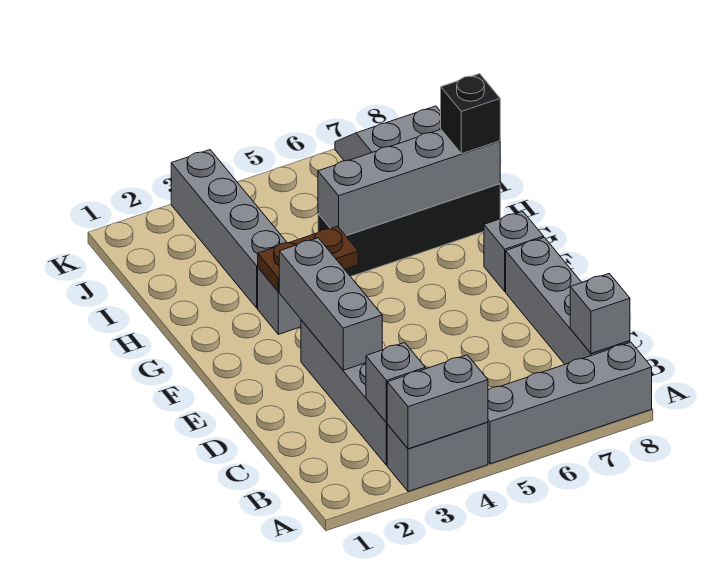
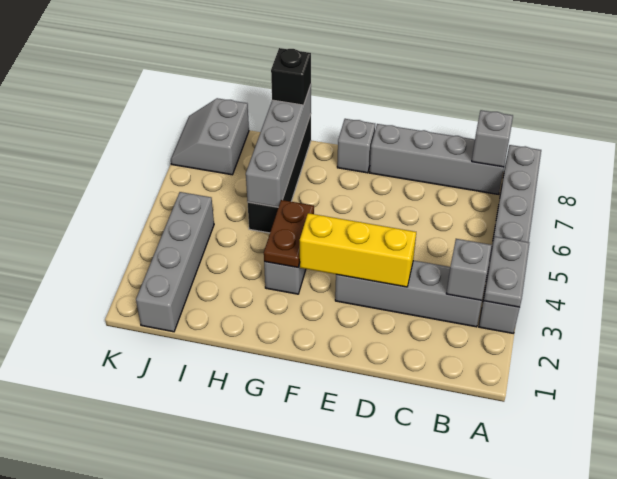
grey 1x2 brick [387,355,488,449] -> grey 1x2 plate [484,237,529,307]
grey 1x3 brick [279,238,382,370] -> yellow 1x3 brick [300,213,416,287]
grey 1x4 brick [171,150,287,308] -> grey 1x4 brick turned to [136,192,214,332]

